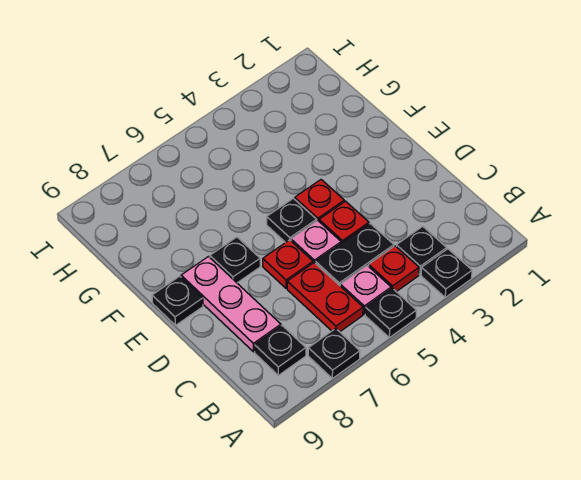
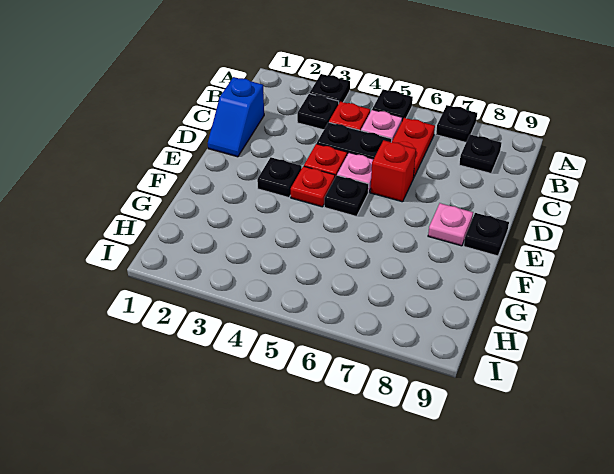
none -> blue 1x2 slope [208,77,264,157]
pink 1x3 plate [181,257,281,352] -> pink 1x1 plate [428,203,473,246]
red 1x1 plate [263,240,313,288] -> red 1x1 brick [370,140,416,202]
black 1x1 plate [210,237,260,283] -> black 1x1 plate moved to [257,157,302,197]

